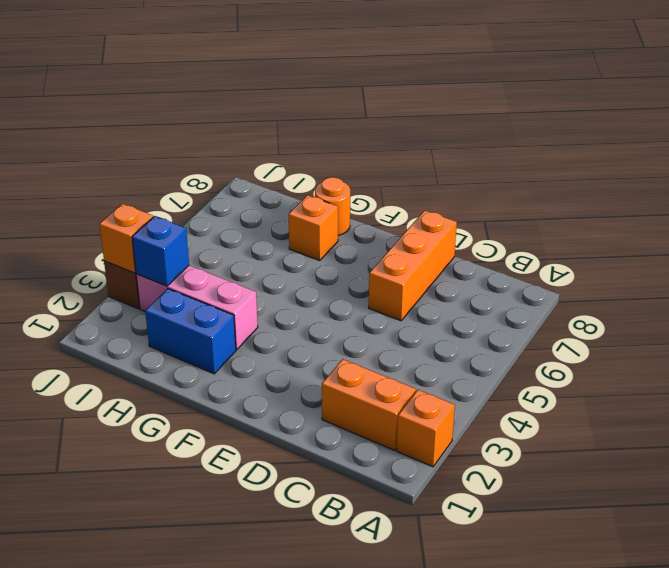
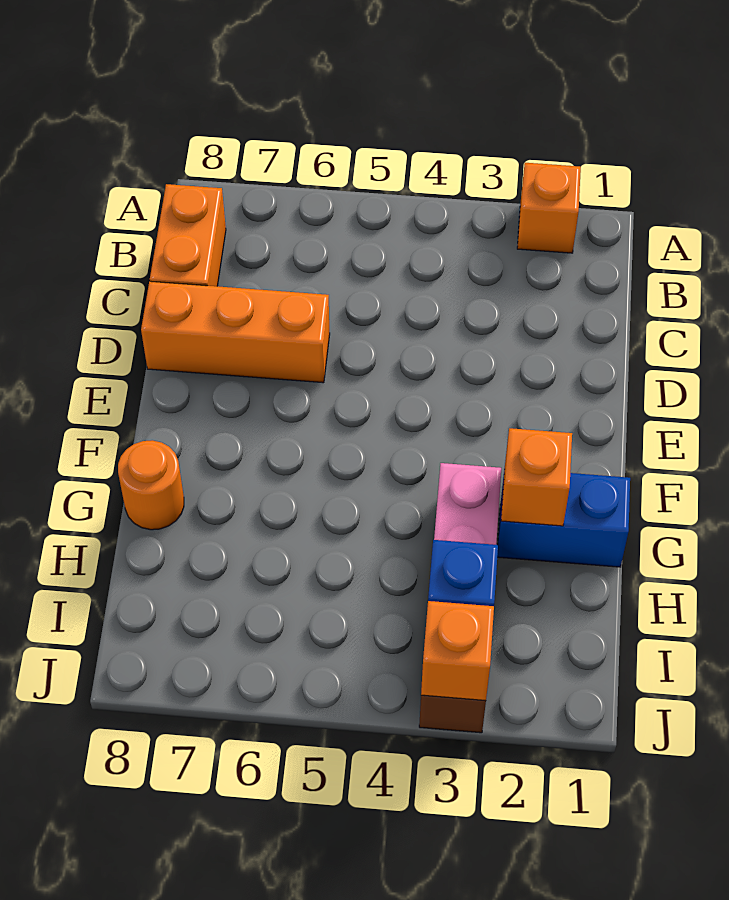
orange 1x2 brick [322,359,416,450] -> orange 1x2 brick moved to [150,184,226,286]
blue 1x2 brick [145,289,236,374] -> blue 1x2 brick turned to [497,473,630,567]
orange 1x1 brick [289,195,338,261] -> orange 1x1 brick moved to [501,428,572,526]

